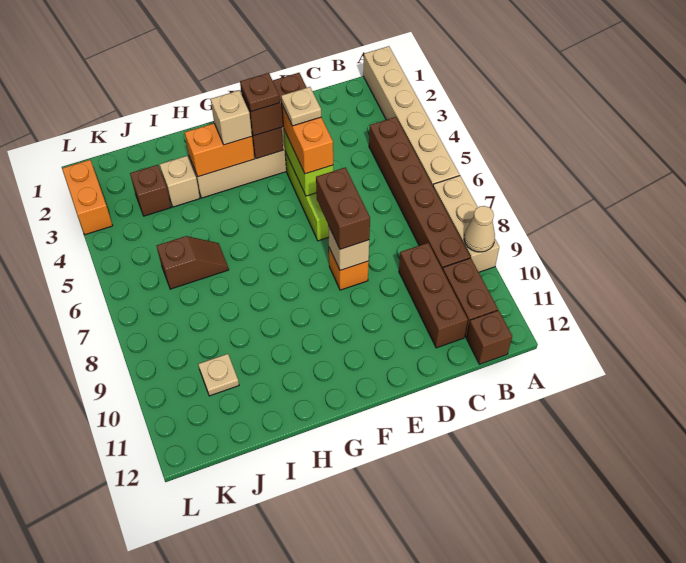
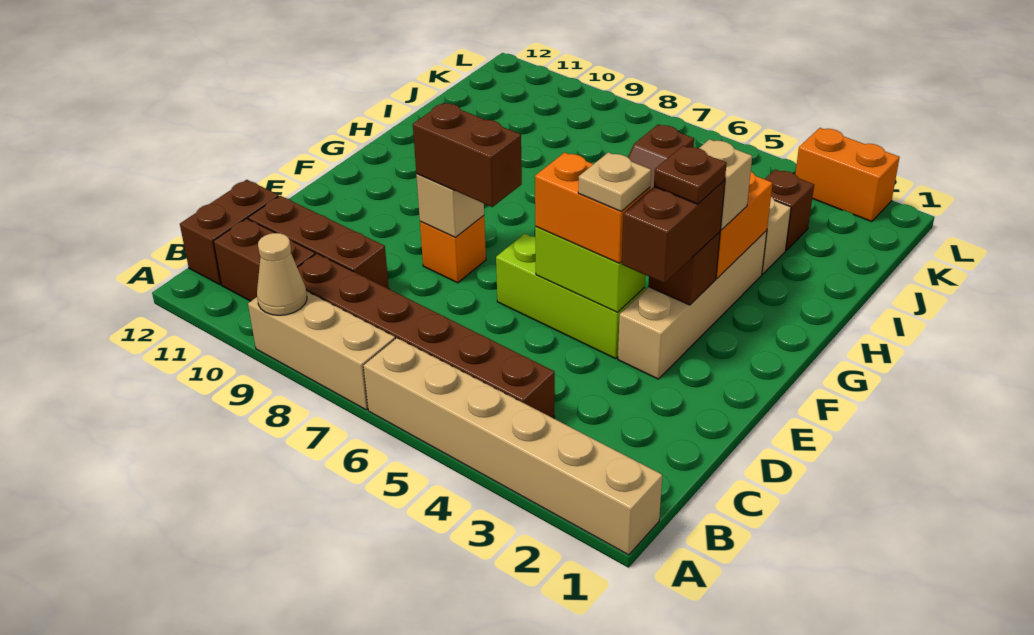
brown 1x1 brick [466,310,512,364] -> brown 1x2 brick [180,180,279,285]
tan 1x1 plate [198,354,239,396] -> none

